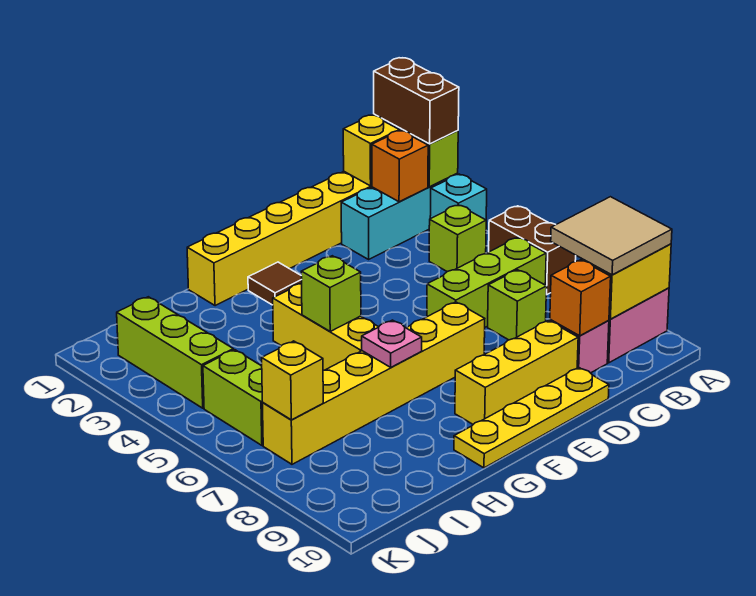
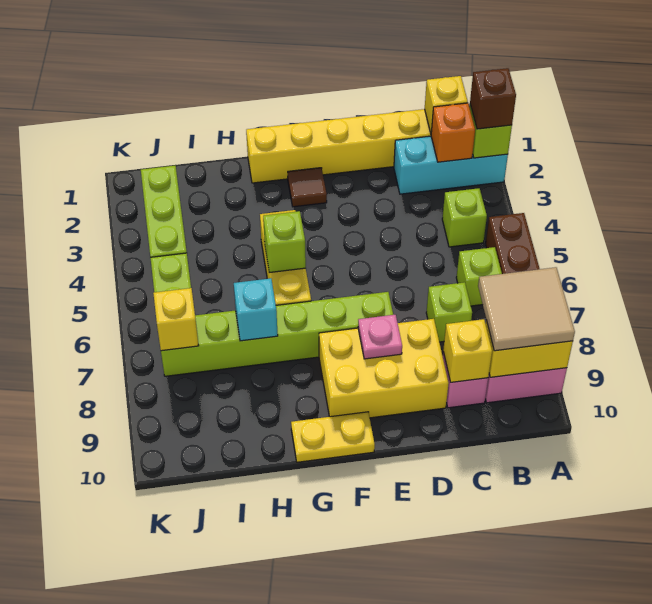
brown 1x2 brick [374,58,459,144] -> brown 1x1 brick [470,68,516,129]
cyan 1x1 brick [430,174,487,220] -> cyan 1x1 brick moved to [234,278,278,341]
lime 1x3 brick [427,238,546,327] -> lime 1x1 brick [456,247,502,306]
orange 1x1 brick [550,260,611,336] -> yellow 1x1 brick [443,319,492,382]
yellow 1x3 brick [455,320,578,424] -> yellow 2x3 brick [319,319,449,418]
yellow 1x4 plate [454,368,609,468] -> yellow 1x2 plate [291,412,375,462]
yellow 1x6 brick [262,302,485,464] -> lime 1x6 brick [161,292,393,376]
pink 1x1 plate [362,320,422,367] -> pink 1x1 plate moved to [358,315,402,359]

